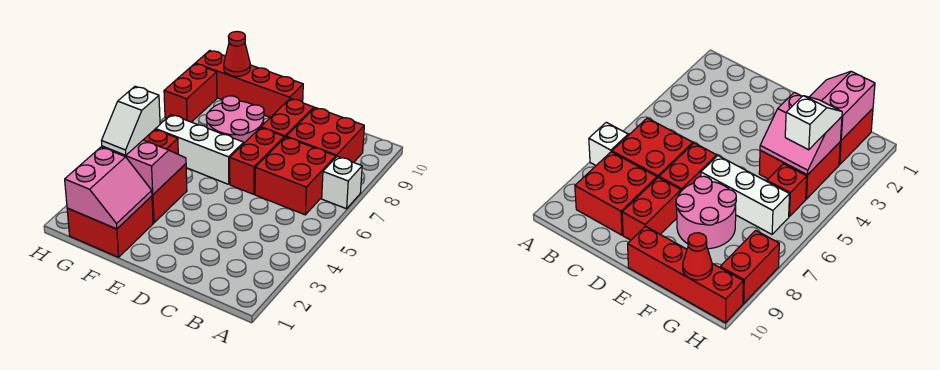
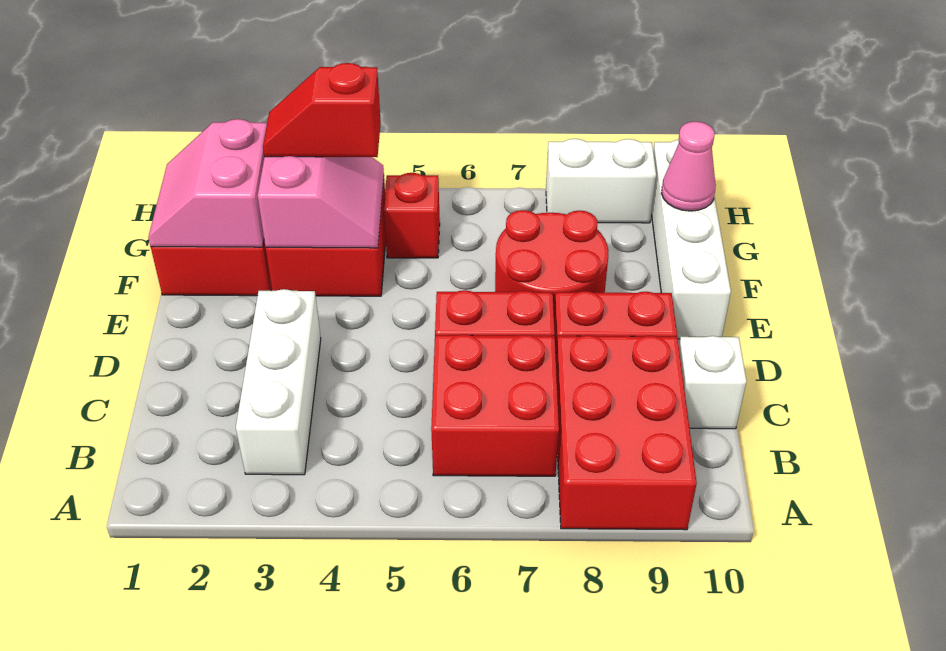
white 1x1 brick [322,156,362,209] -> white 1x1 brick moved to [679,336,747,429]
red 2x2 brick [286,108,364,162] -> red 2x3 brick [556,335,697,530]
white 1x3 brick [155,115,244,184] -> white 1x3 brick moved to [236,289,321,475]
pink 2x2 round brick [206,96,264,143] -> red 2x2 round brick [495,210,608,310]
red 1x4 brick [195,50,303,118] -> white 1x4 brick [651,140,731,339]
pink 2x2 slope [65,147,152,229] -> pink 2x2 slope turned to [148,119,267,247]
white 1x2 slope [102,86,160,155] -> red 1x2 slope [263,63,381,157]
red 1x1 cone [224,31,250,76] -> pink 1x1 cone [661,122,716,211]
red 1x2 brick [164,64,217,122] -> white 1x2 brick [546,139,656,223]

